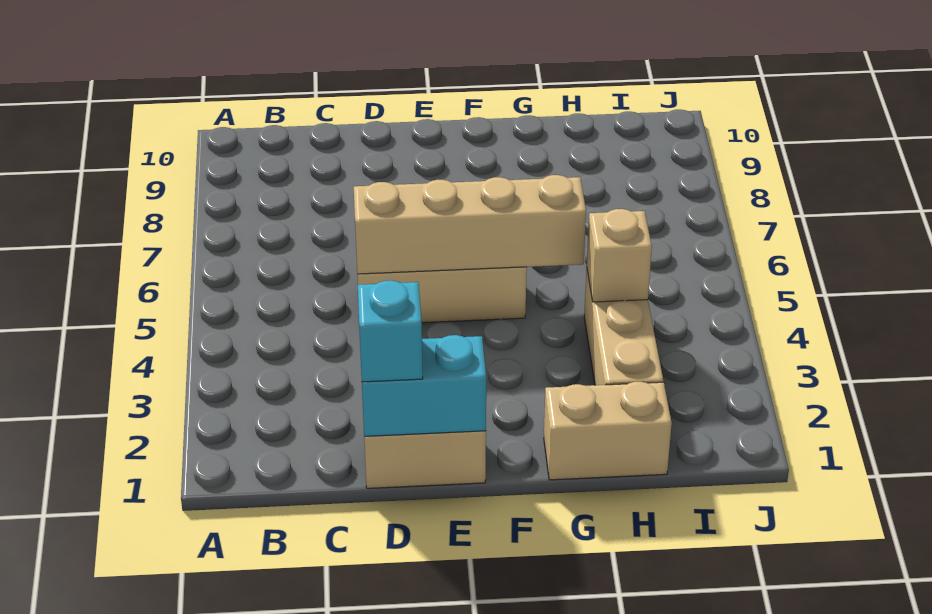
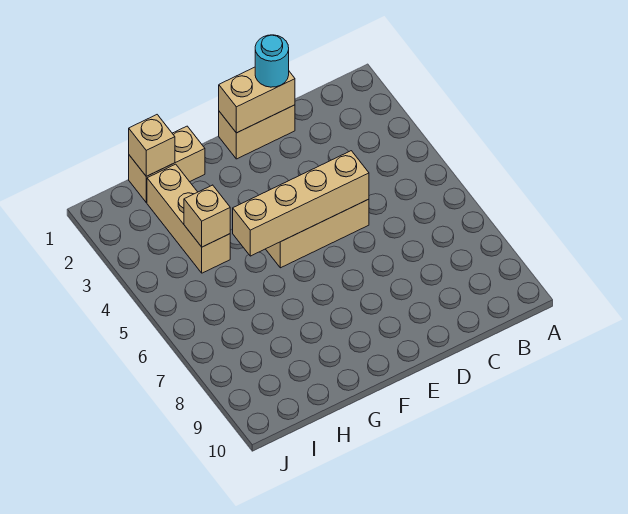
cyan 1x2 brick [362,335,486,436] -> tan 1x2 brick [219,67,295,133]
cyan 1x1 brick [358,280,423,382] -> cyan 1x1 round brick [255,35,289,87]
none -> tan 1x1 brick [129,115,175,176]

